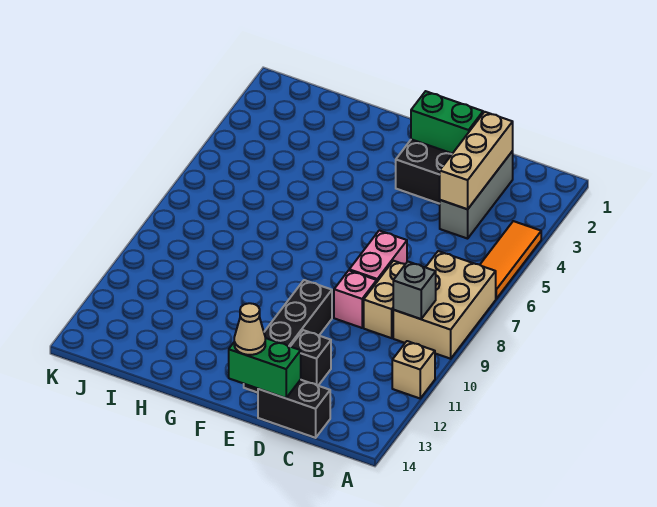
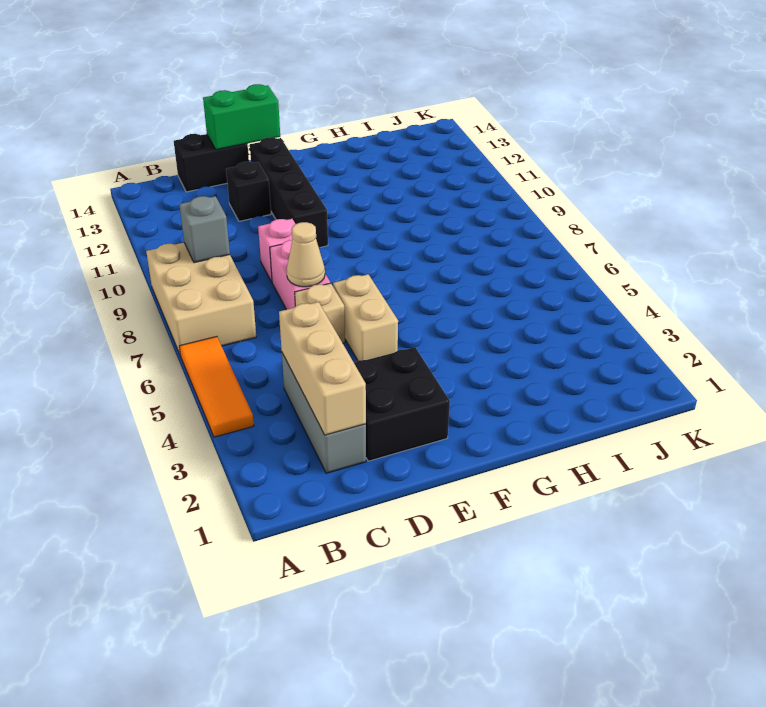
tan 1x1 brick [392,341,435,398] -> tan 1x1 brick moved to [295,283,345,343]
tan 1x2 brick [364,261,405,338] -> tan 1x2 brick moved to [333,274,398,361]
green 1x2 brick [411,91,483,153] -> none
tan 1x1 cone [234,303,265,355] -> tan 1x1 cone moved to [287,222,325,287]

